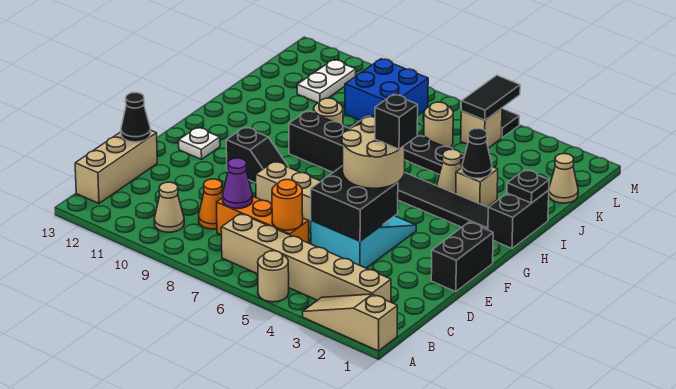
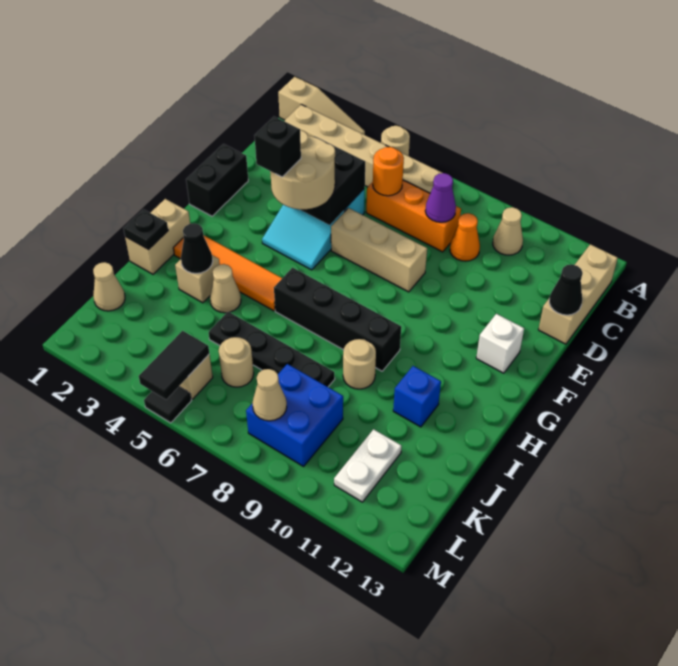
black 1x2 slope [226,127,288,183] -> none
white 1x1 plate [179,127,220,159] -> white 1x1 brick [476,314,524,373]
black 1x2 brick [488,190,549,248] -> tan 1x2 brick [125,199,190,274]
black 1x4 tile [398,173,488,230] -> orange 1x4 tile [173,235,282,311]
none -> blue 1x1 brick [393,366,441,427]
none -> tan 1x1 cone [252,369,287,421]

